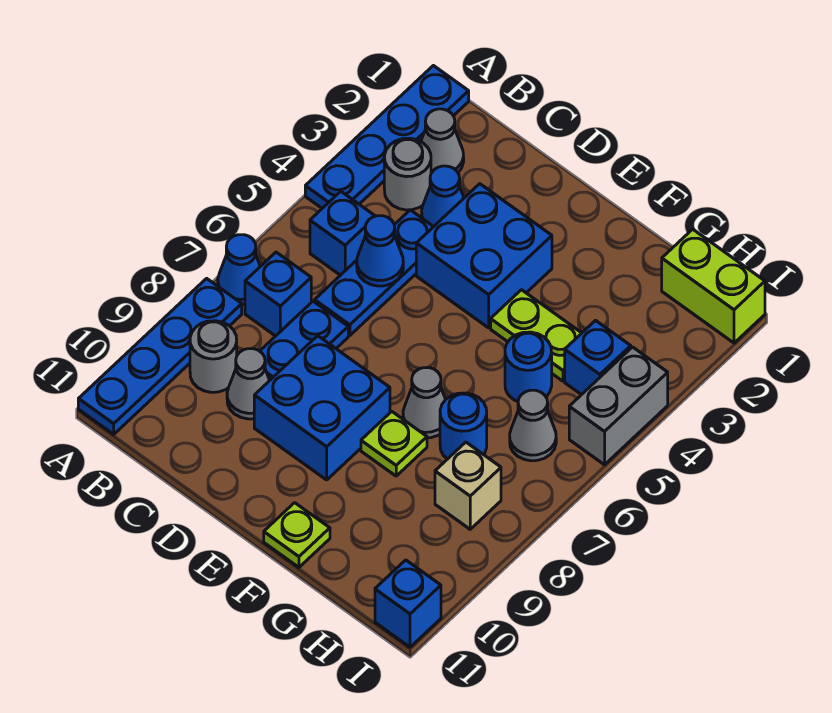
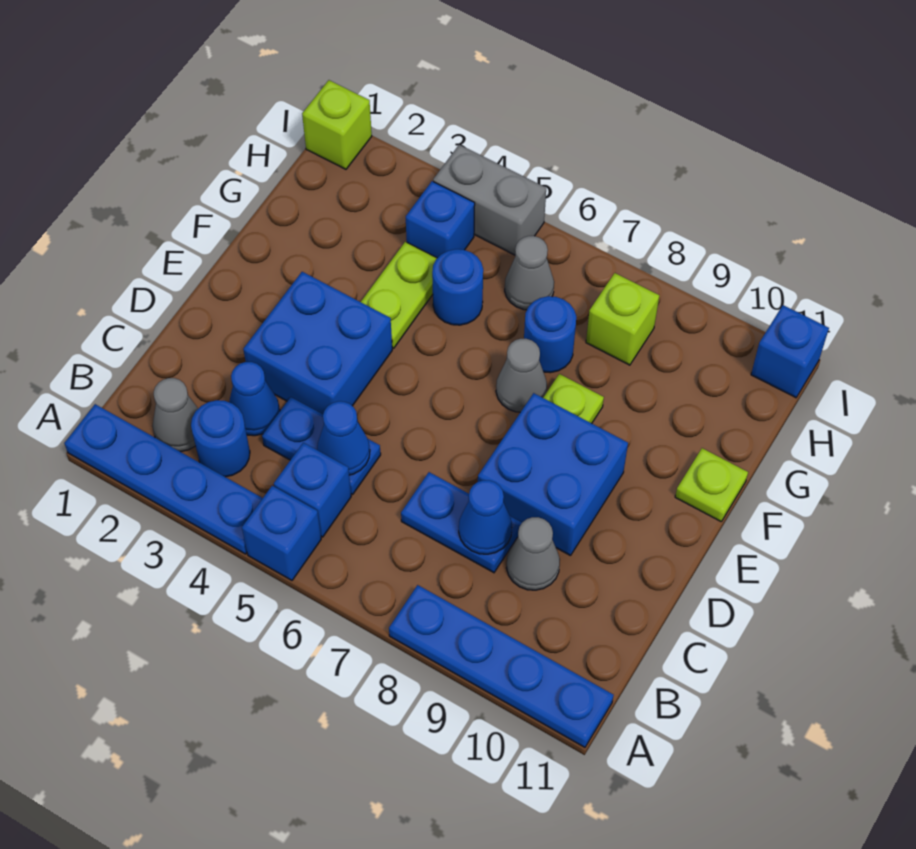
blue 1x1 cone [218,235,260,305] -> blue 1x1 cone moved to [459,480,512,554]
grey 1x1 round brick [384,138,431,210] -> blue 1x1 round brick [191,400,250,477]
blue 1x1 brick [245,252,311,336] -> blue 1x1 brick moved to [242,486,321,580]
grey 1x1 round brick [190,321,237,392] -> none
blue 1x3 plate [315,210,433,336] -> blue 1x2 plate [262,397,381,494]
lime 1x2 brick [662,229,765,343] -> lime 1x1 brick [302,80,372,169]
tan 1x1 brick [435,442,501,529] -> lime 1x1 brick [586,273,659,365]

